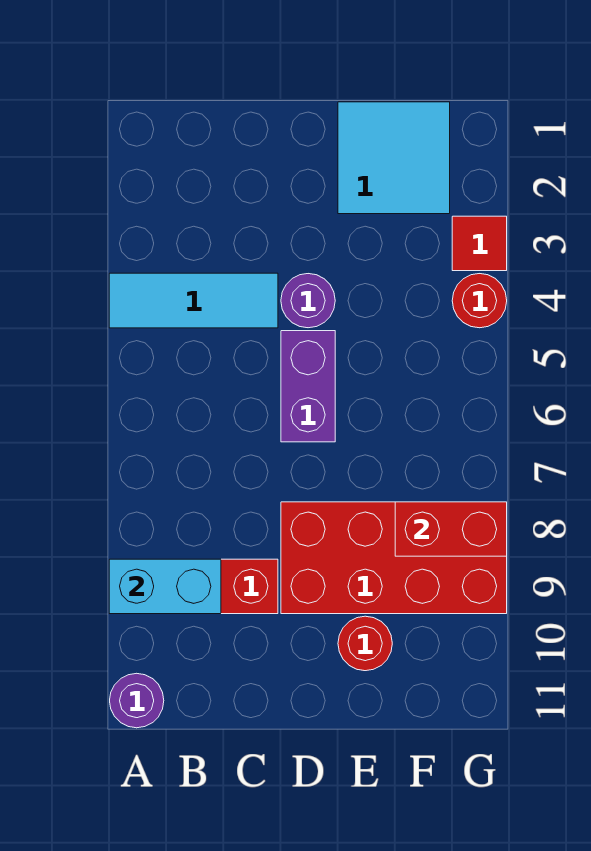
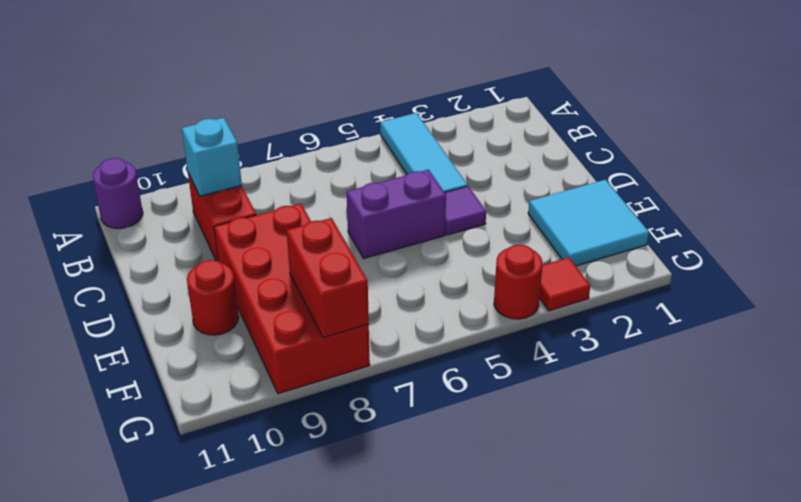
cyan 1x2 brick [109,559,221,614] -> cyan 1x1 brick [182,118,242,196]
purple 1x1 round brick [281,274,335,328] -> purple 1x1 tile [445,186,486,235]

